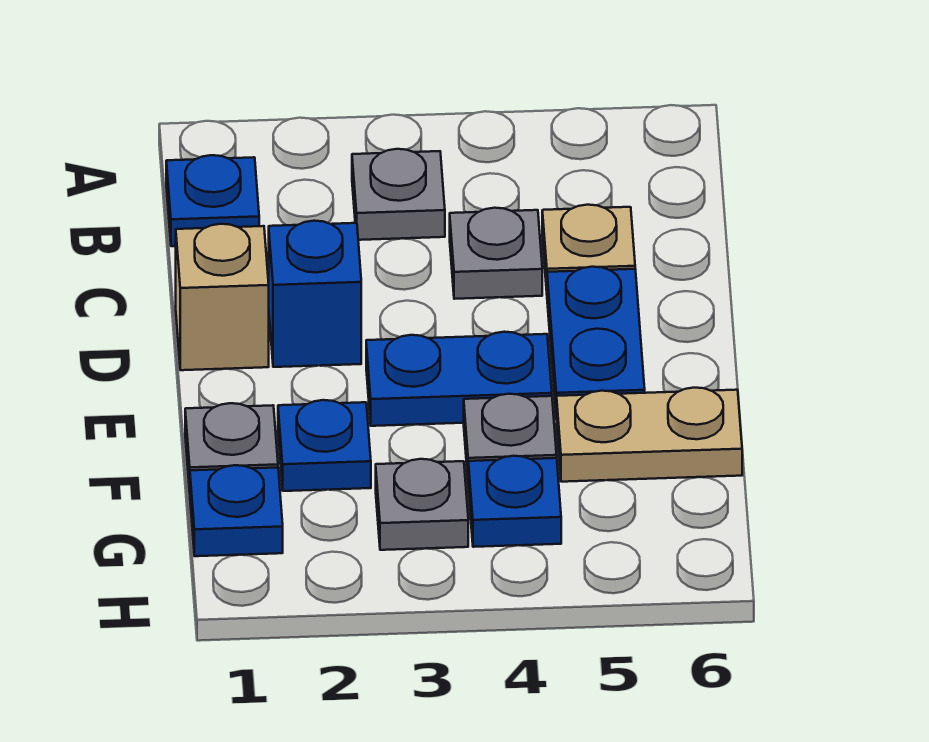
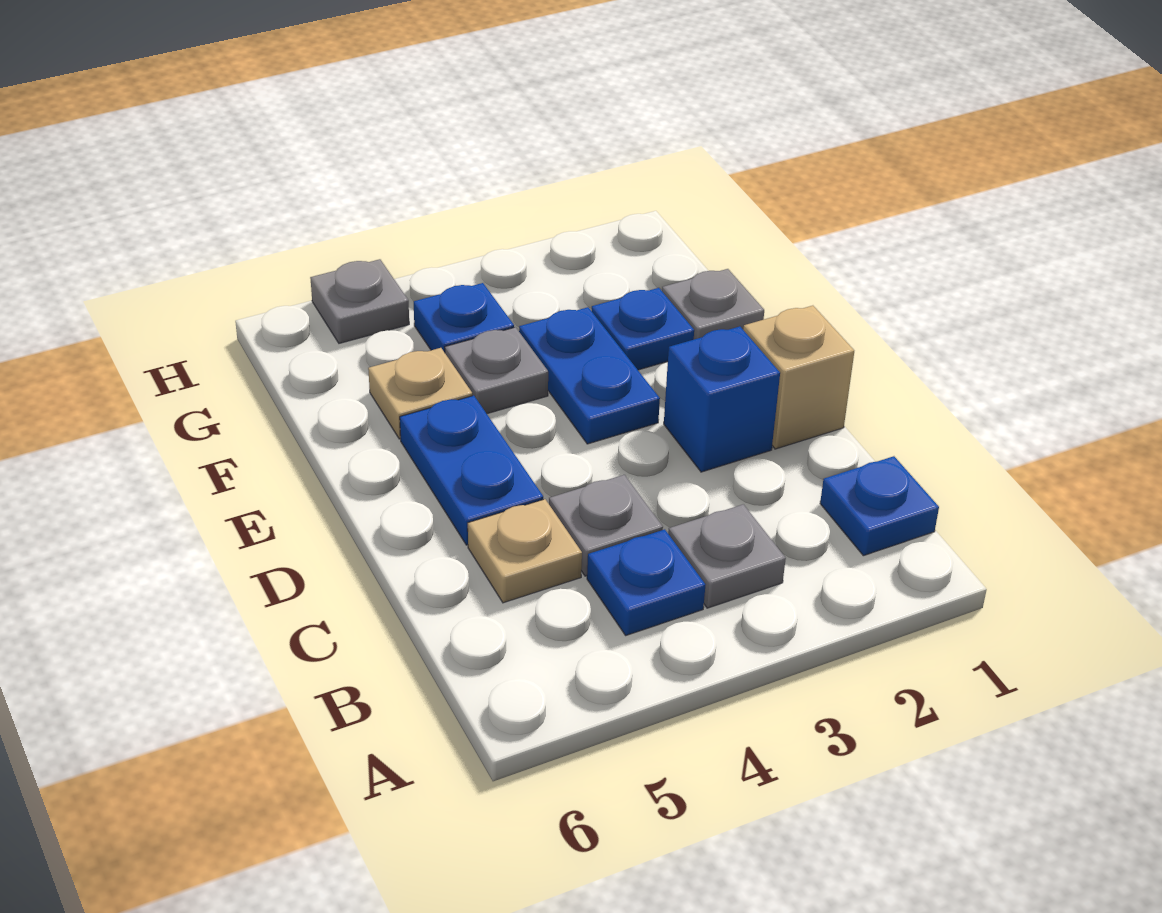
blue 1x2 plate [366,332,552,426] -> blue 1x2 plate turned to [519,307,660,444]
tan 1x2 plate [557,388,742,482] -> tan 1x1 plate [368,348,472,439]
blue 1x1 plate [190,465,283,556] -> blue 1x1 plate moved to [587,529,705,635]
grey 1x1 plate [376,459,468,550] -> grey 1x1 plate moved to [310,259,409,343]

